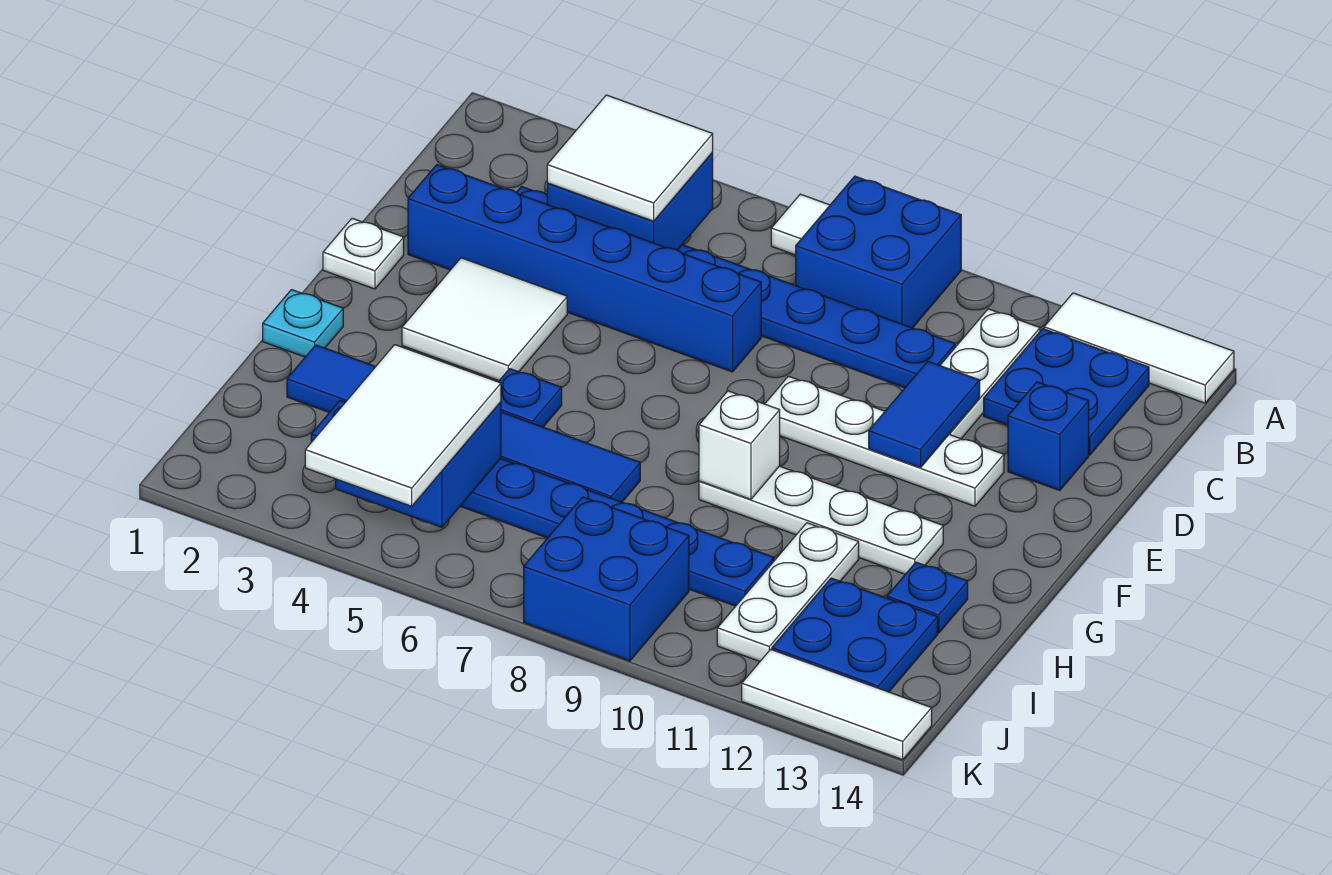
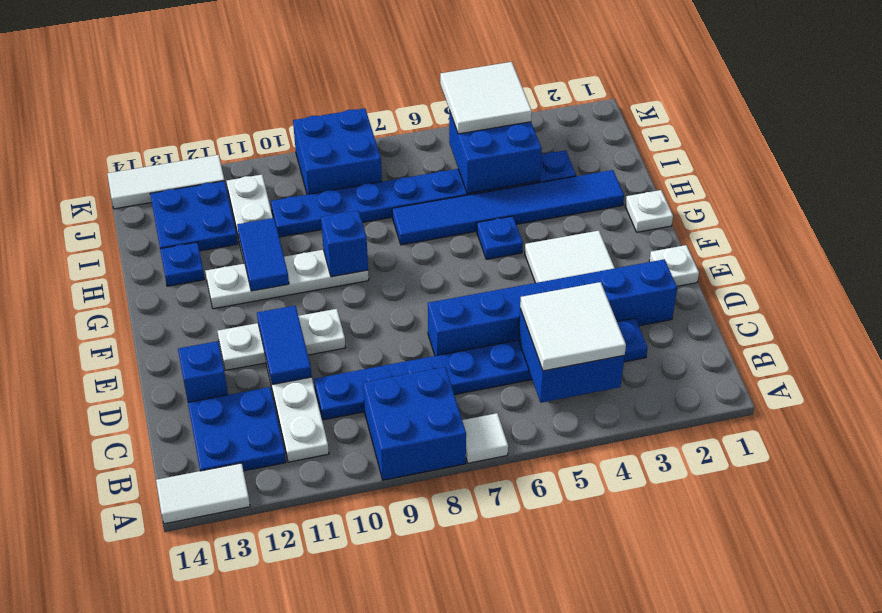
white 1x3 tile [1044,293,1234,403] -> white 1x2 tile [156,463,250,524]
white 1x4 plate [765,376,1004,506] -> white 1x3 plate [217,309,345,370]
cyan 1x1 plate [263,290,343,357] -> white 1x1 plate [625,190,673,232]
white 1x1 brick [699,391,780,499] -> blue 1x1 brick [321,210,368,277]
none -> blue 1x2 tile [237,218,289,291]
white 2x3 tile [305,345,501,506] -> white 2x2 tile [440,62,532,134]

